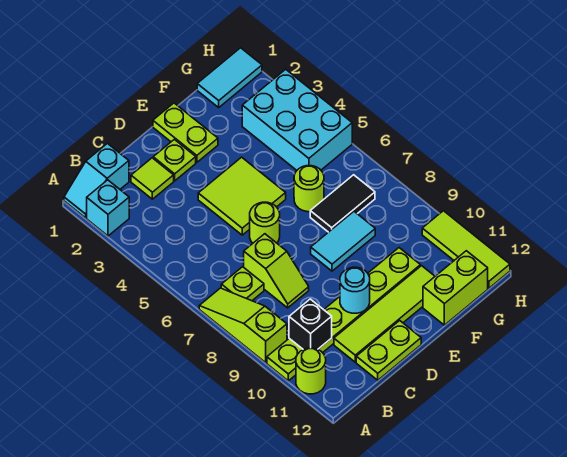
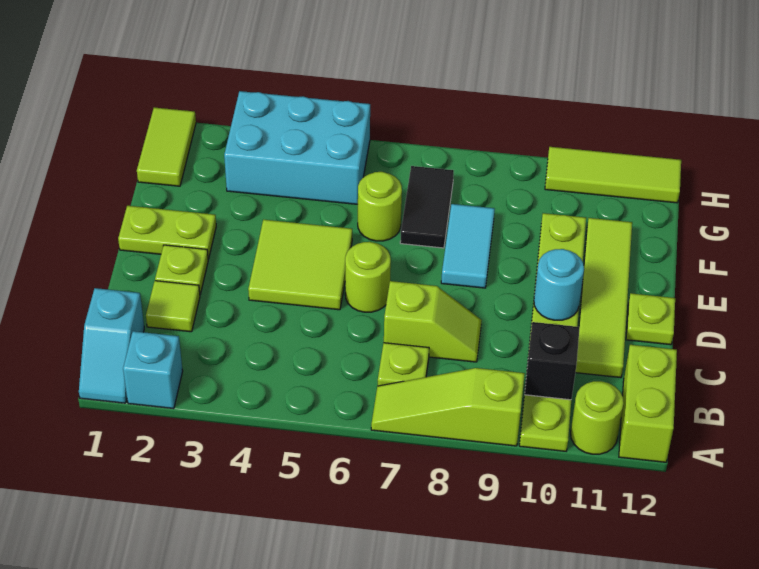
lime 1x2 plate [356,321,421,380] -> lime 1x1 plate [626,293,675,345]
lime 1x2 brick [423,251,488,325] -> lime 1x2 brick moved to [619,345,677,462]
cyan 1x2 tile [197,48,262,107] -> lime 1x2 tile [137,107,196,186]

